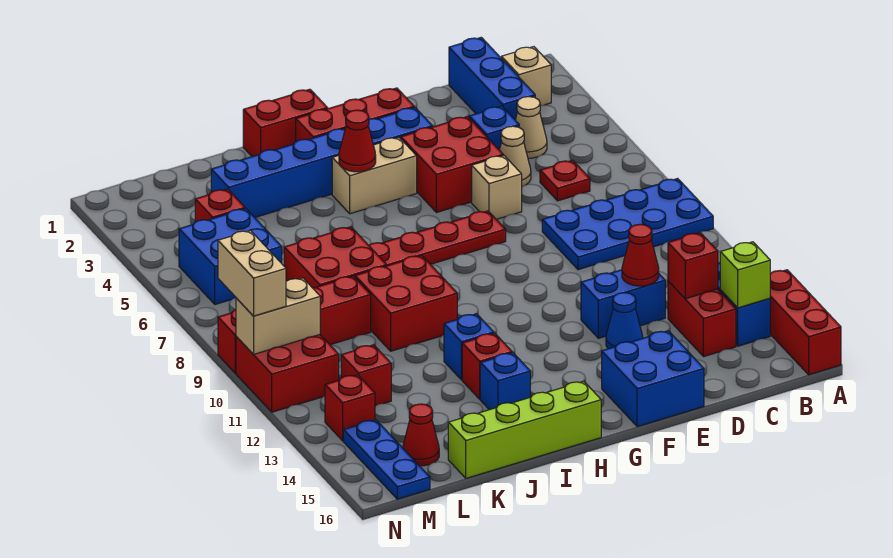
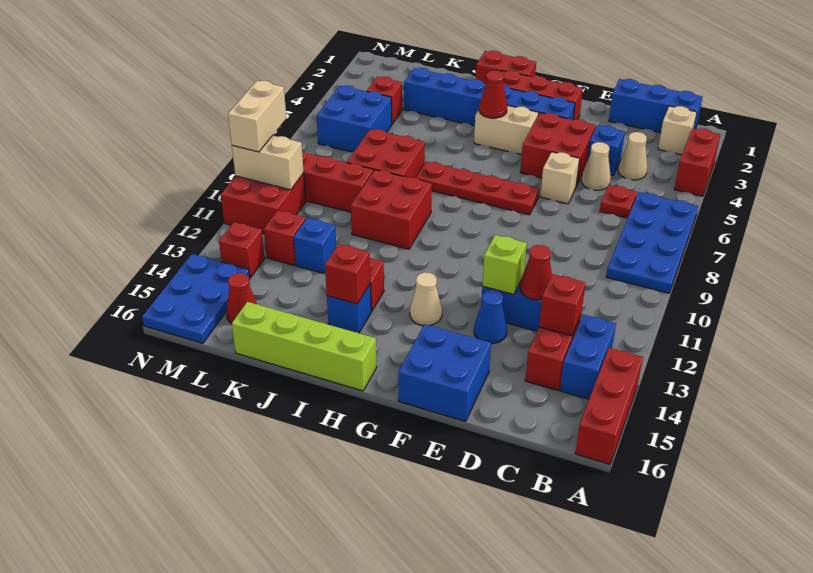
none -> red 1x2 brick [674,128,720,196]
blue 2x4 plate [542,178,713,270] -> blue 2x4 plate turned to [606,192,698,293]
lime 1x1 brick [720,242,770,308] -> lime 1x1 brick moved to [482,235,527,295]
blue 1x3 brick [449,37,535,120] -> blue 1x3 brick turned to [609,79,702,133]
none -> tan 1x1 cone [410,272,442,325]
blue 1x1 brick [444,314,494,380] -> blue 1x1 brick moved to [294,218,336,273]
none -> red 1x1 brick [325,244,370,304]
blue 1x3 plate [343,420,430,499] -> blue 2x3 plate [142,254,250,343]

